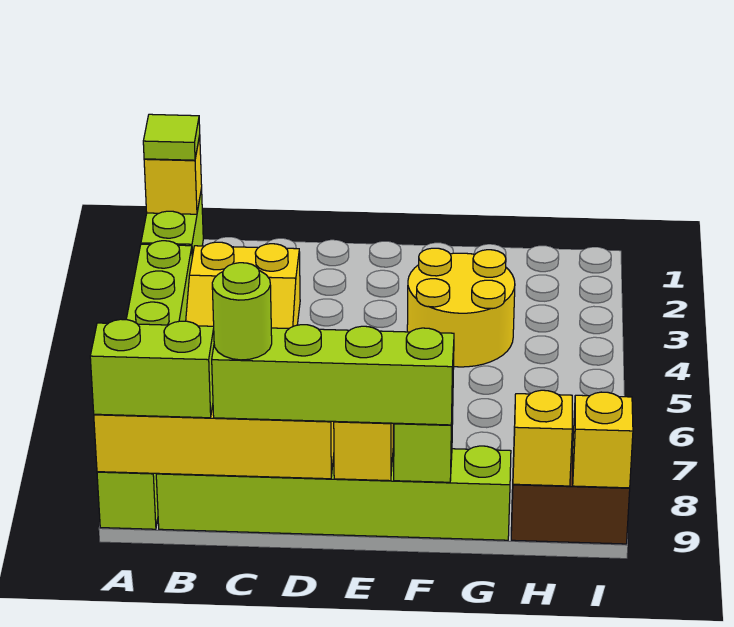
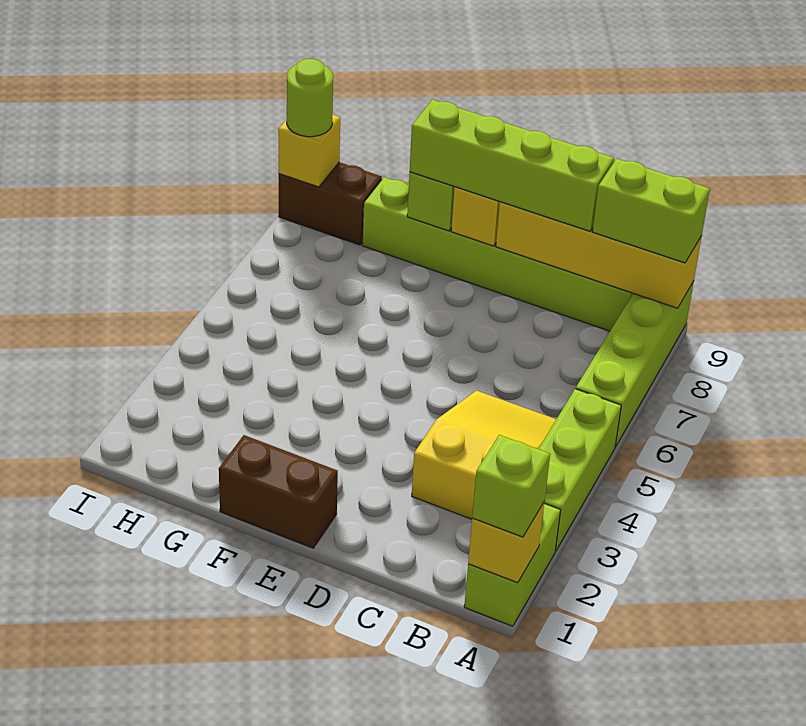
lime 1x1 tile [143,114,200,160] -> lime 1x1 brick [472,435,550,537]
lime 1x1 round brick [212,263,272,360] -> lime 1x1 round brick moved to [287,59,333,137]
none -> brown 1x2 brick [219,435,338,548]
yellow 2x2 round brick [407,248,515,367] -> none
yellow 1x1 brick [513,390,572,486] -> none

